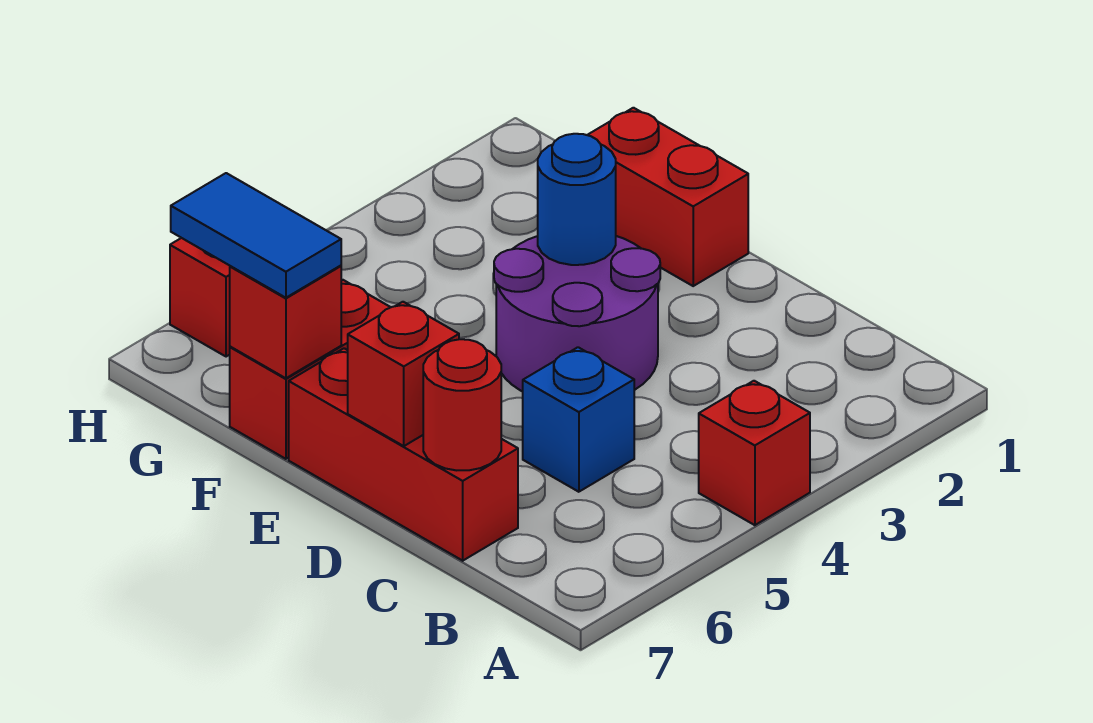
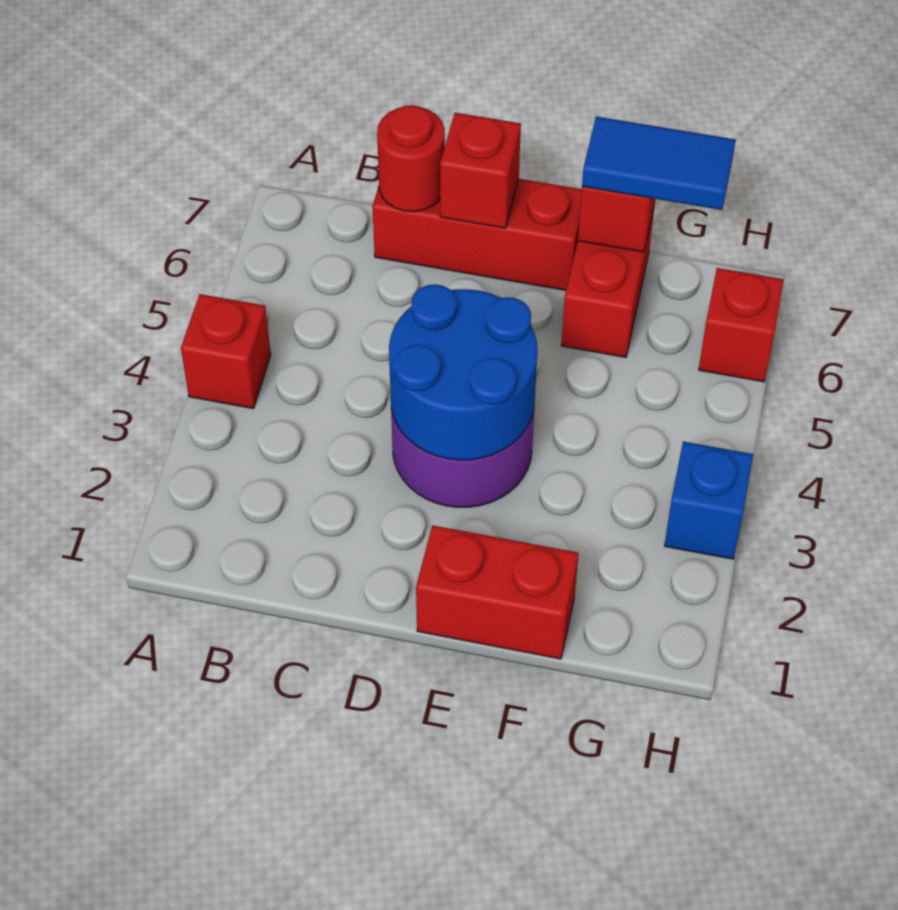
blue 1x1 brick [523,347,634,492] -> blue 1x1 brick moved to [665,442,753,559]
blue 1x1 round brick [538,134,616,265] -> blue 2x2 round brick [389,284,538,460]

